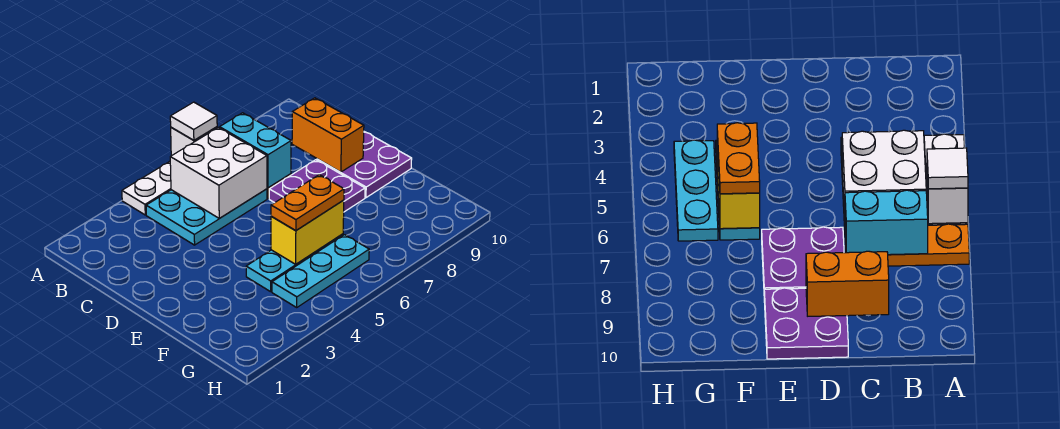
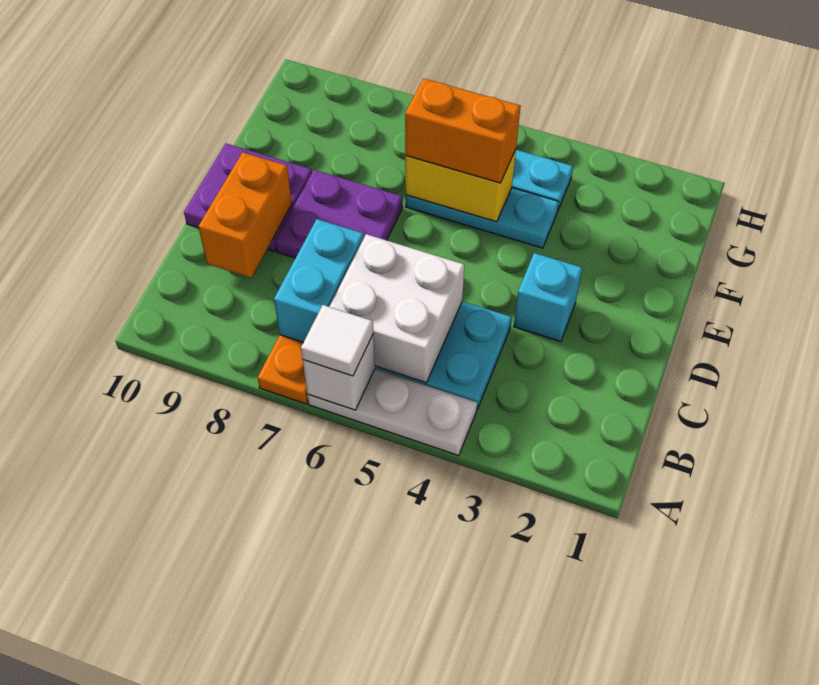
none -> cyan 1x1 brick [514,253,582,342]
orange 1x2 plate [271,175,344,231] -> orange 1x2 brick [405,78,521,183]

